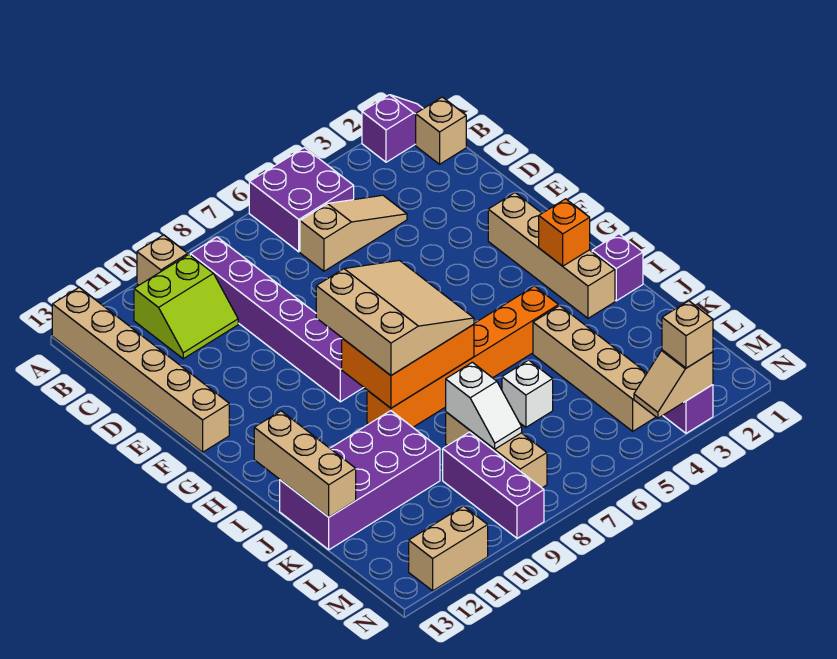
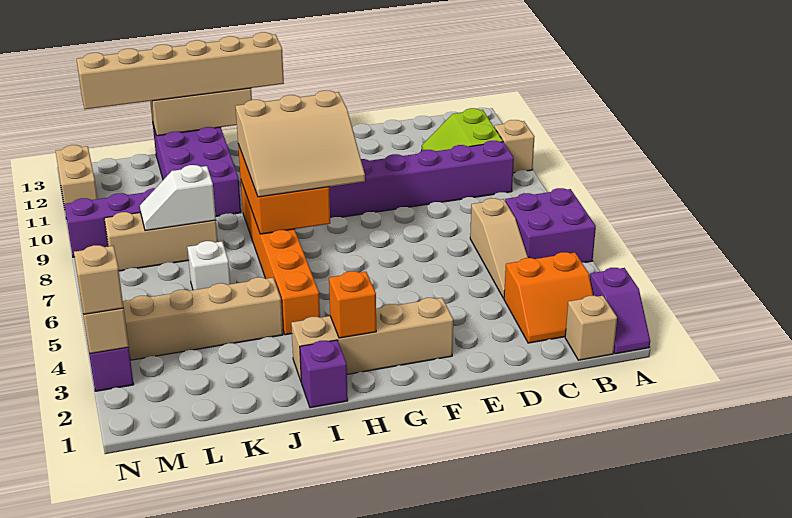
tan 1x6 brick [52,288,229,452] -> tan 1x6 brick moved to [77,32,284,109]
none -> orange 2x2 slope [504,252,593,343]

